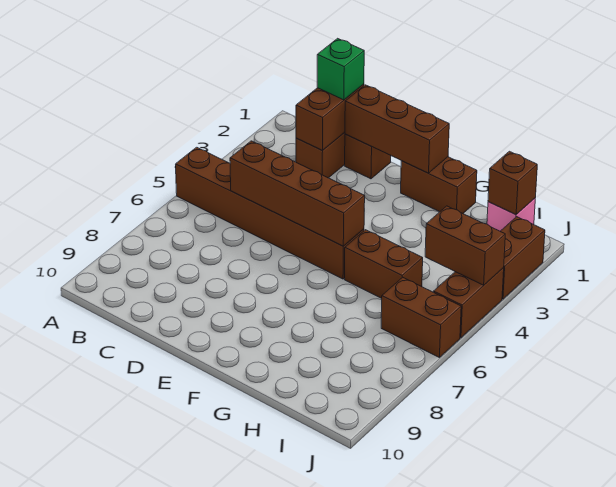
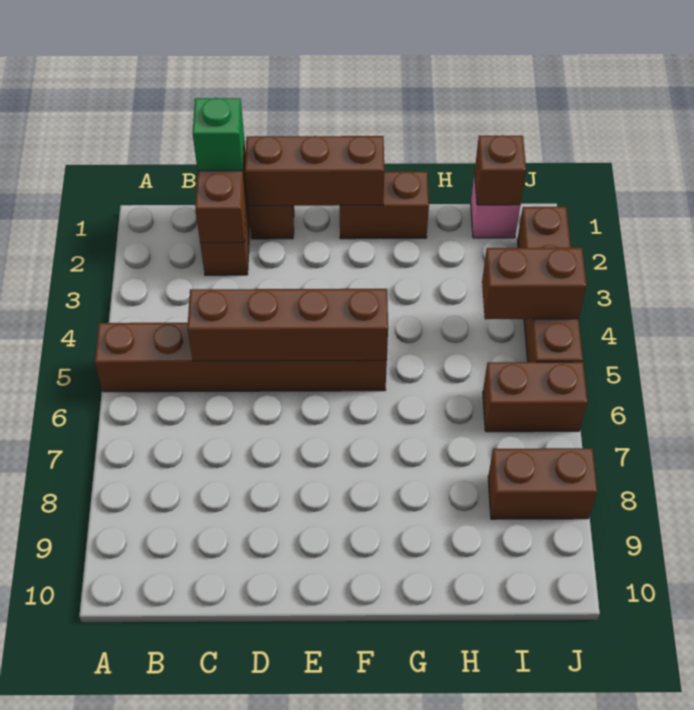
brown 1x2 brick [345,230,423,298] -> brown 1x2 brick moved to [488,448,597,519]

